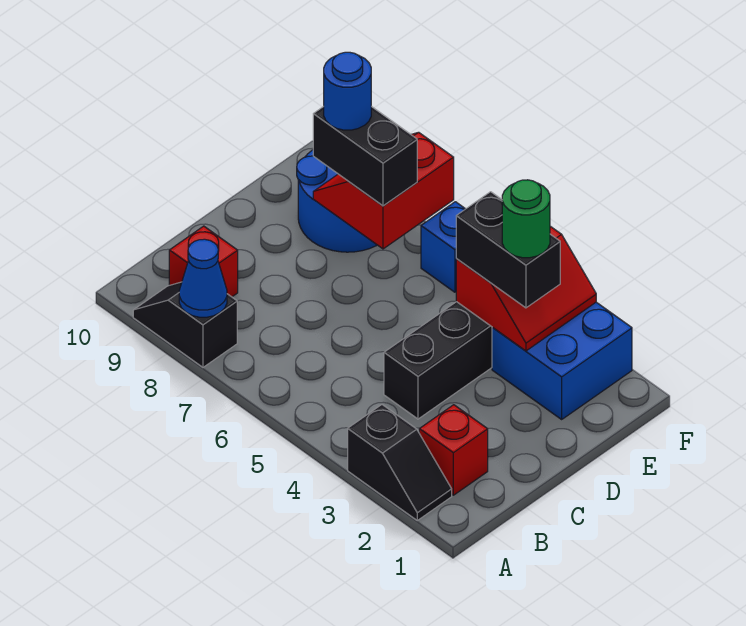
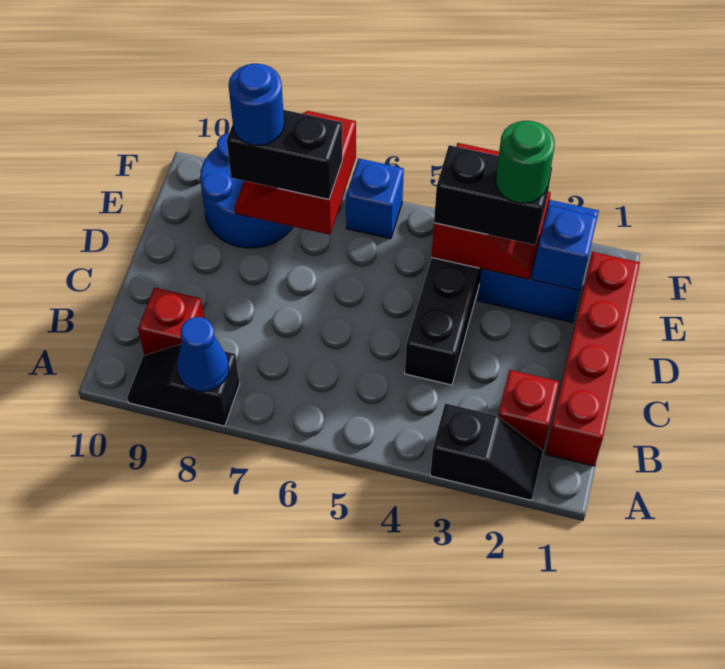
none -> red 1x4 brick [545,252,640,466]
none -> blue 1x1 brick [532,206,598,291]

